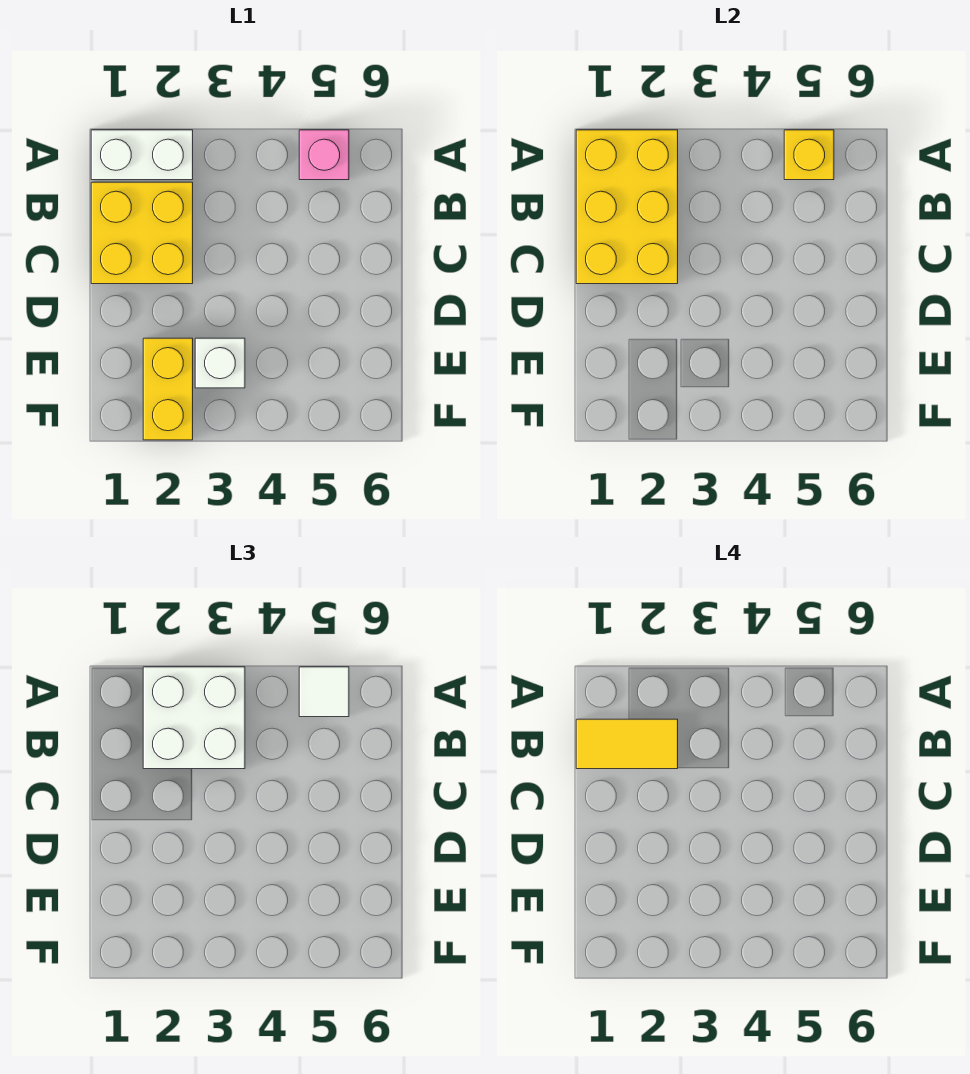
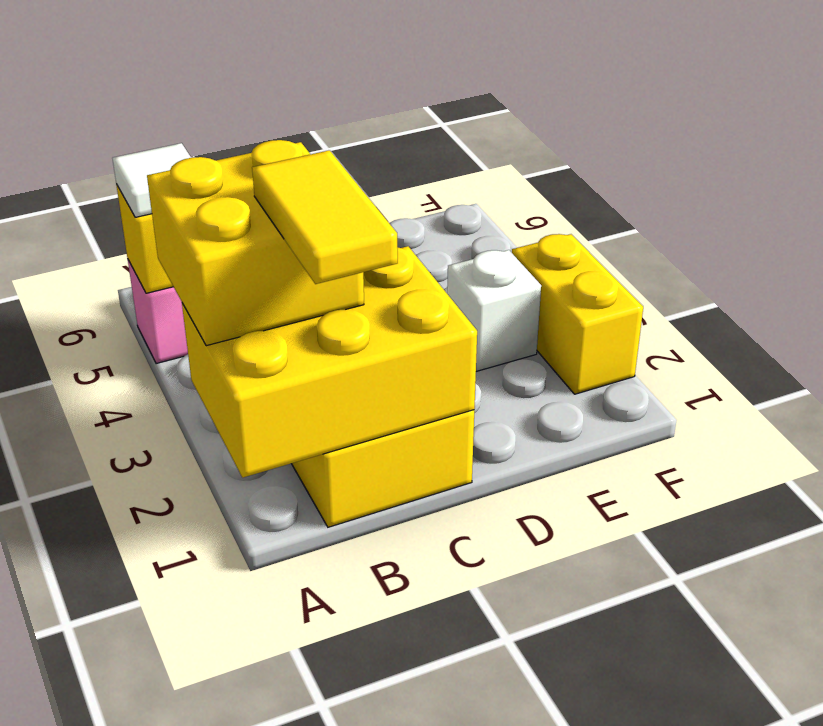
white 1x2 brick [91,130,193,180] -> none
white 2x2 brick [143,667,245,769] -> yellow 2x2 brick [147,140,364,346]
yellow 1x2 brick [143,338,193,440] -> yellow 1x2 brick turned to [512,234,643,394]

